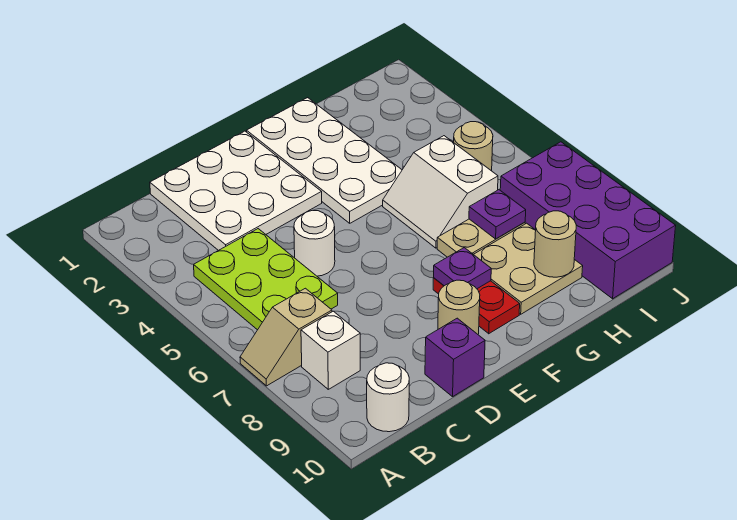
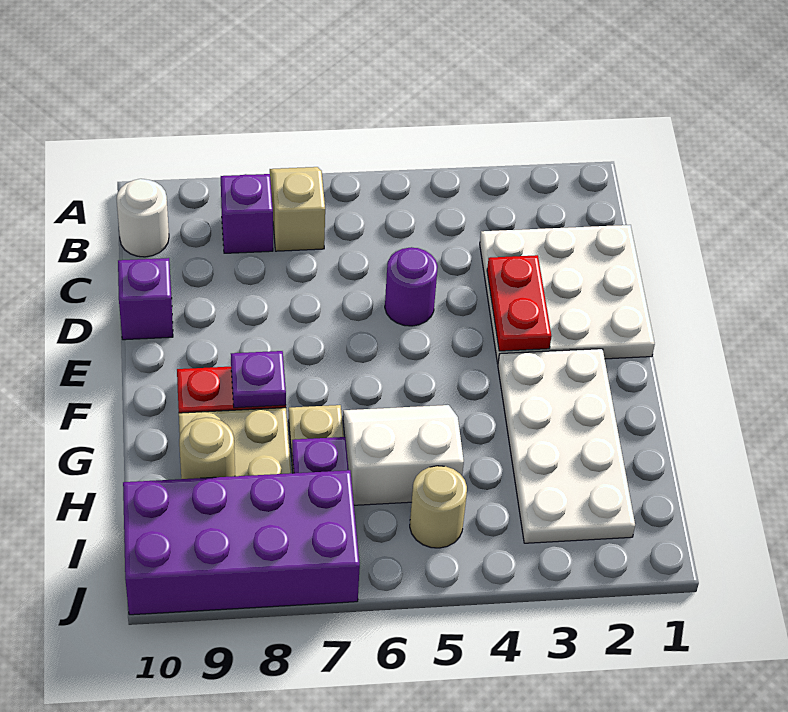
lime 2x3 plate [194,229,338,330] -> none
white 1x1 brick [301,311,360,389] -> purple 1x1 brick [221,174,273,253]
none -> red 1x2 plate [487,255,552,351]
white 1x1 round brick [294,210,335,276] -> purple 1x1 round brick [385,247,438,326]
tan 1x1 round brick [438,280,480,334] -> none
white 2x4 plate [247,98,402,223] -> white 2x4 plate turned to [498,349,635,543]

